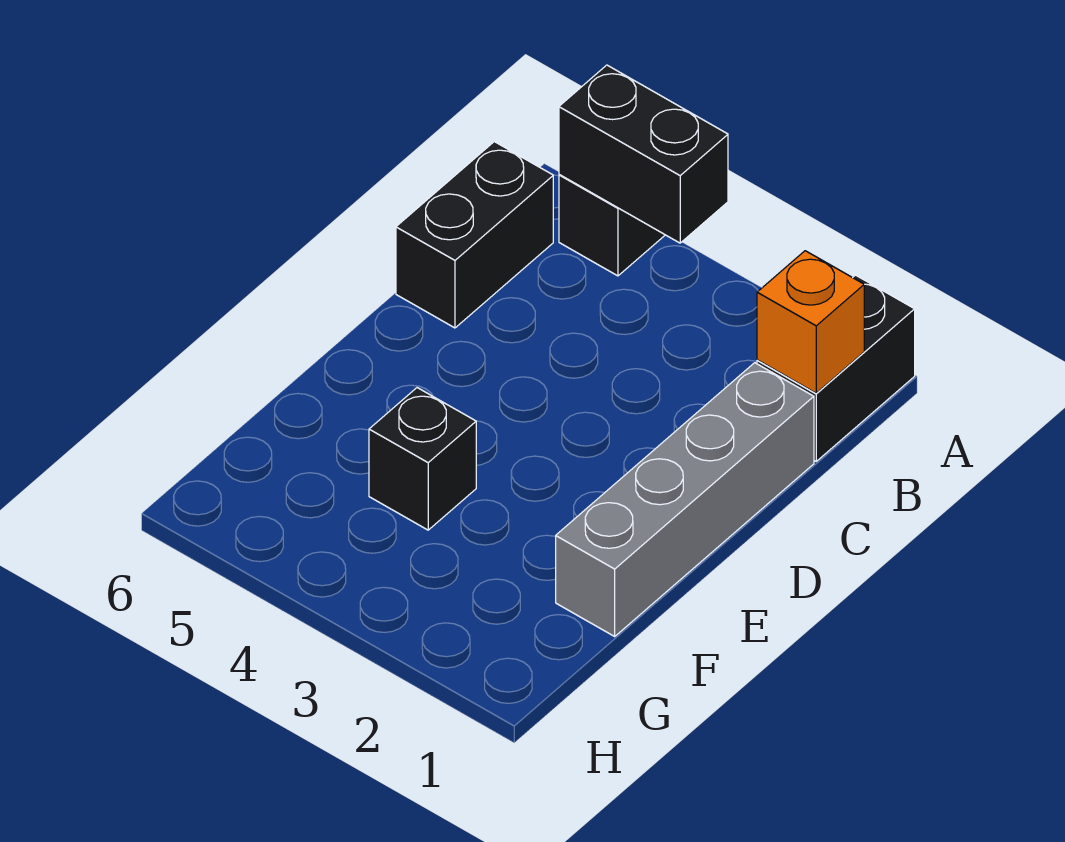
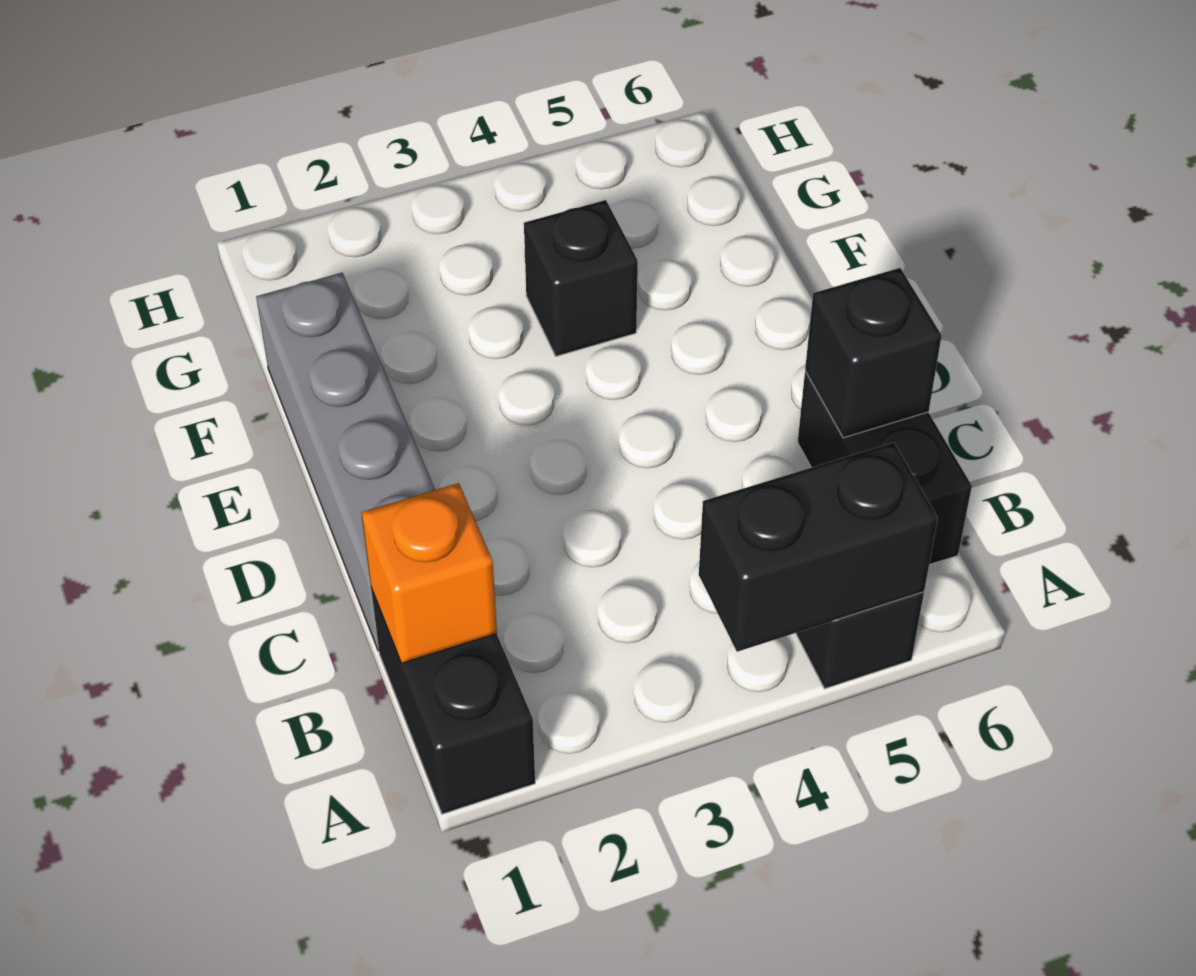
none -> black 1x1 brick [805,268,942,438]

